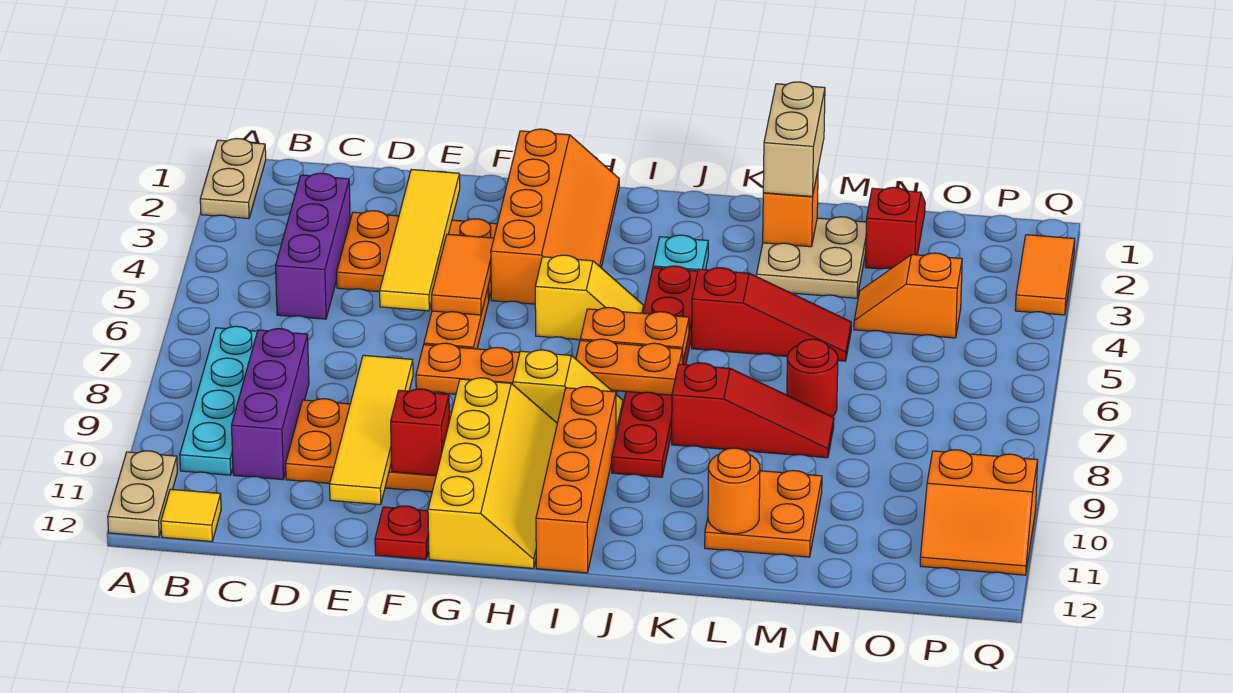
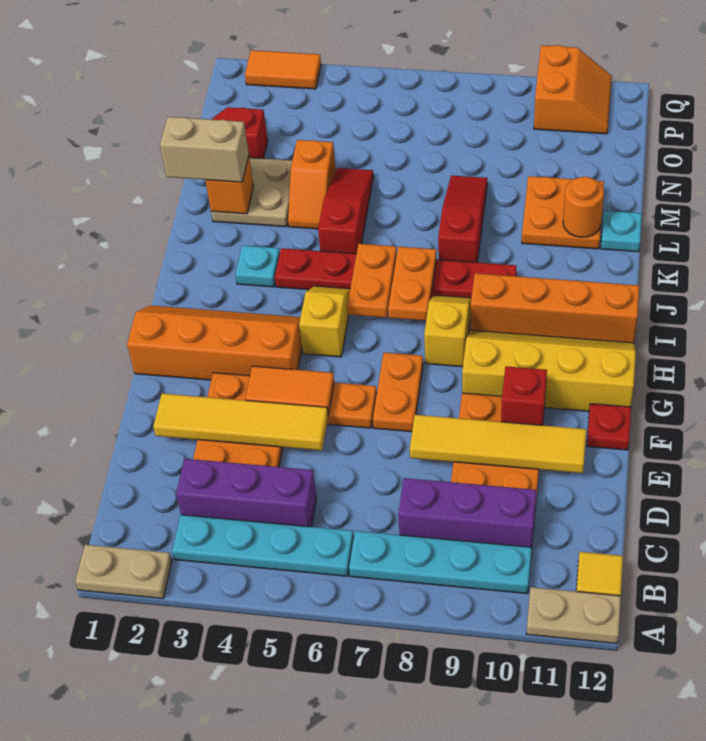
none -> cyan 1x4 plate [172,515,354,576]
none -> cyan 1x1 plate [601,211,642,252]
red 1x1 round brick [787,339,838,417] -> none
orange 1x2 slope [854,253,962,338] -> orange 1x2 slope moved to [288,140,336,229]

